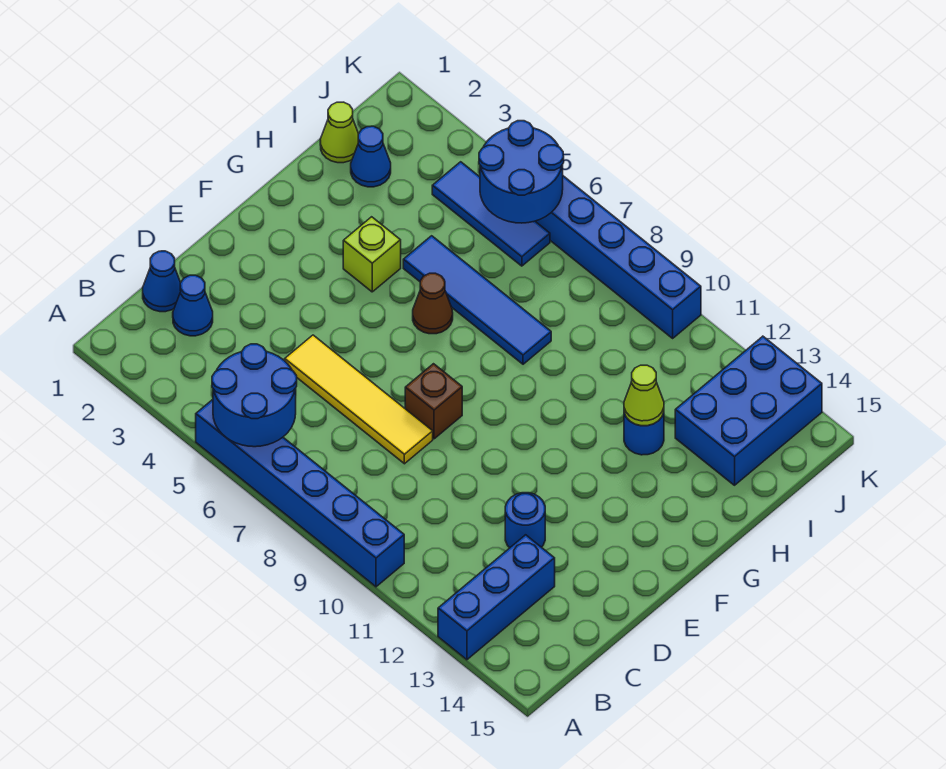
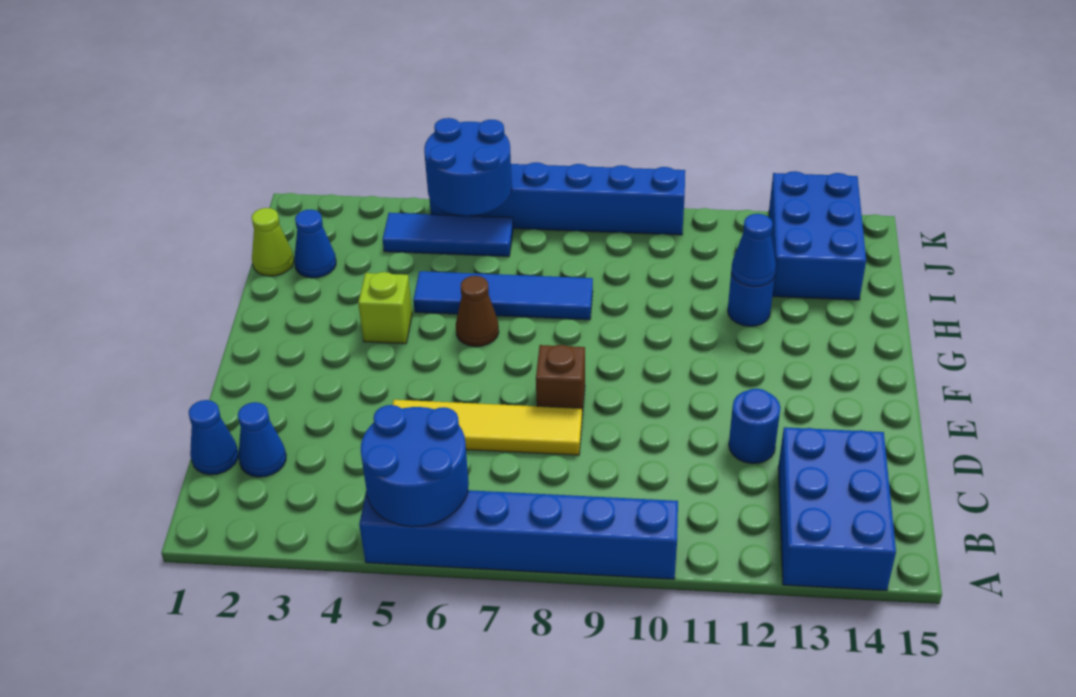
blue 1x3 brick [438,535,555,660] -> blue 2x3 brick [778,427,896,591]
lime 1x1 cone [624,365,664,426] -> blue 1x1 cone [731,214,776,287]

